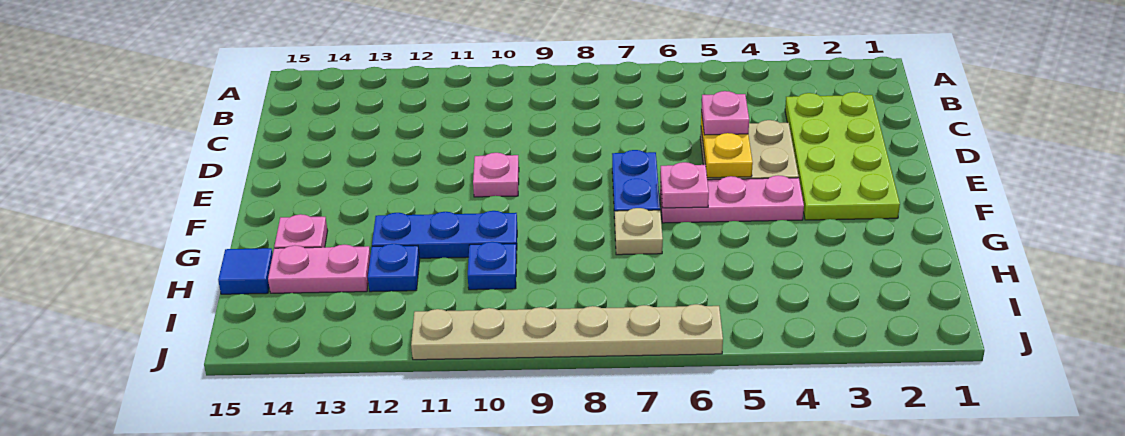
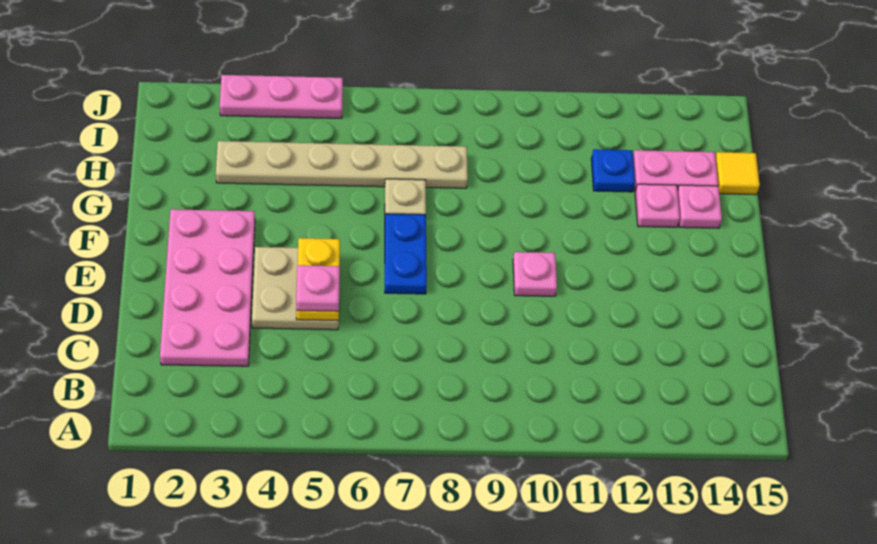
lime 2x4 plate [785,92,900,220] -> pink 2x4 plate [160,209,255,366]
pink 1x3 plate [660,175,804,223] -> pink 1x3 plate moved to [220,75,343,118]
pink 1x1 plate [660,162,709,208] -> pink 1x1 plate moved to [635,184,680,227]
blue 1x3 plate [372,211,517,258] -> none
blue 1x1 plate [468,242,517,290] -> none
blue 1x1 tile [218,248,273,294] -> yellow 1x1 tile [715,152,760,195]
tan 1x6 plate [411,304,723,360] -> tan 1x6 plate moved to [216,141,468,188]

